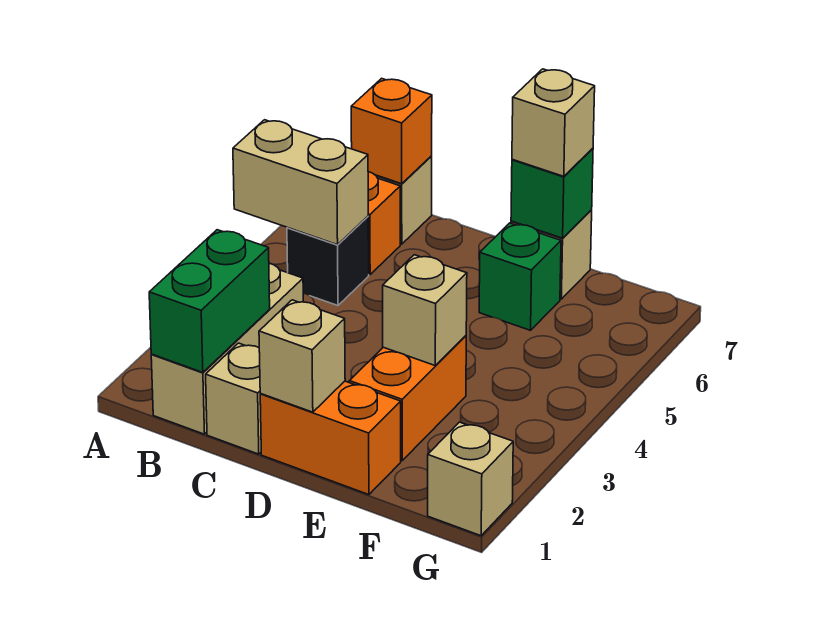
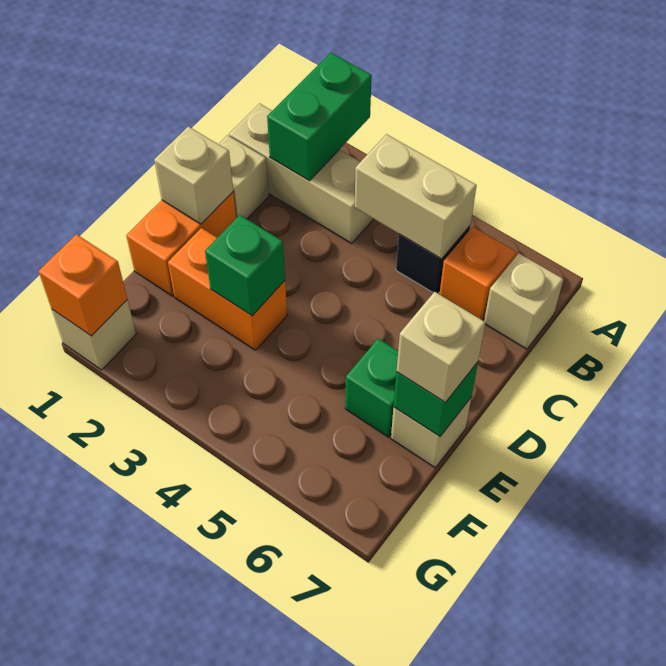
tan 1x2 brick [233,120,368,245] -> tan 1x2 brick turned to [355,134,477,259]
green 1x2 brick [149,230,270,372] -> green 1x2 brick turned to [267,53,372,181]
orange 1x1 brick [351,78,432,184] -> orange 1x1 brick moved to [39,234,127,336]
tan 1x1 brick [383,255,467,365] -> green 1x1 brick [205,215,285,316]

